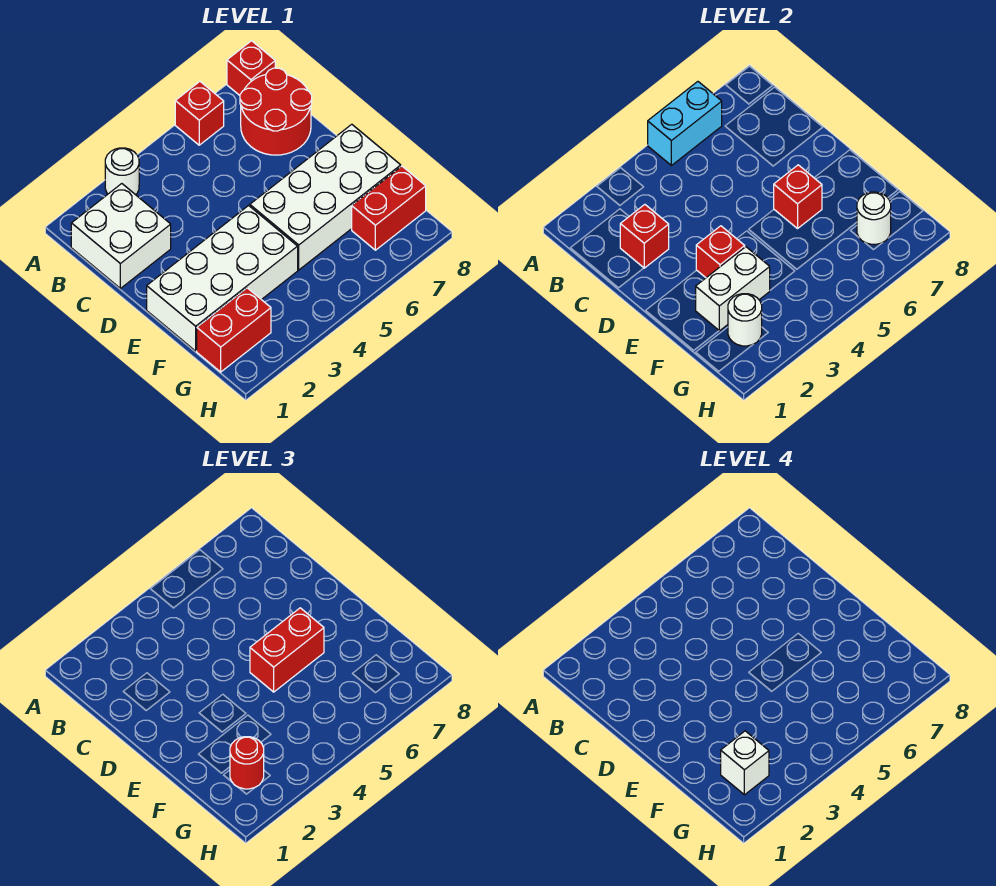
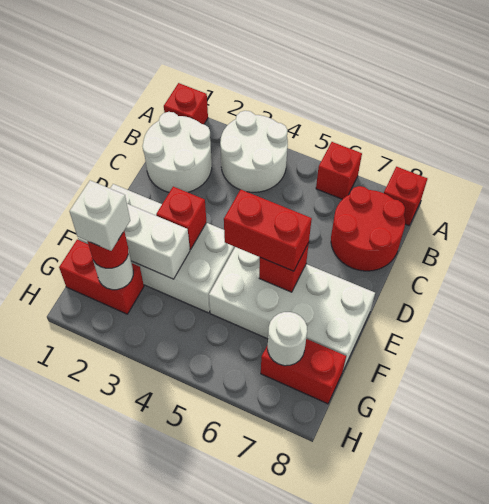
white 1x1 round brick [105,148,139,195] -> white 2x2 round brick [220,111,288,192]
cyan 1x2 brick [648,82,722,165] -> none
white 2x2 brick [71,184,171,288] -> white 2x2 round brick [142,112,212,192]
red 1x1 brick [620,205,669,268] -> red 1x1 brick moved to [164,83,208,124]

